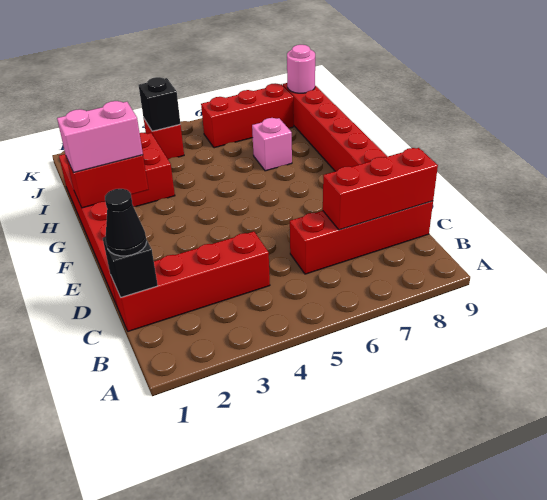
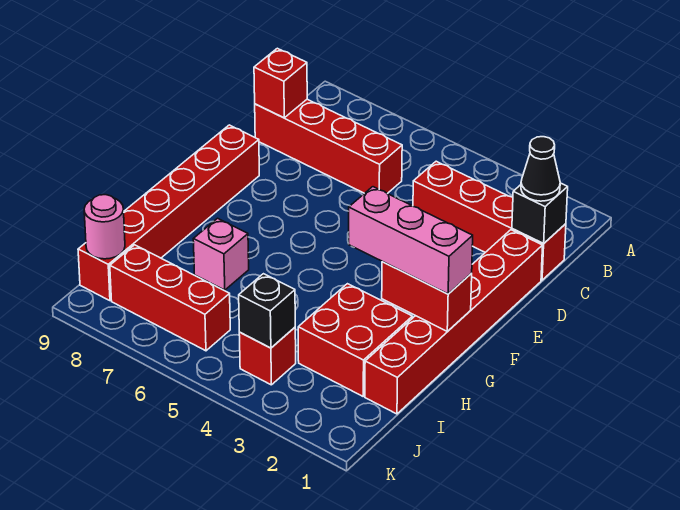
red 1x3 brick [323,148,438,230] -> red 1x1 brick [254,48,307,118]
pink 1x2 brick [57,101,143,173] -> pink 1x3 brick [349,187,473,294]

